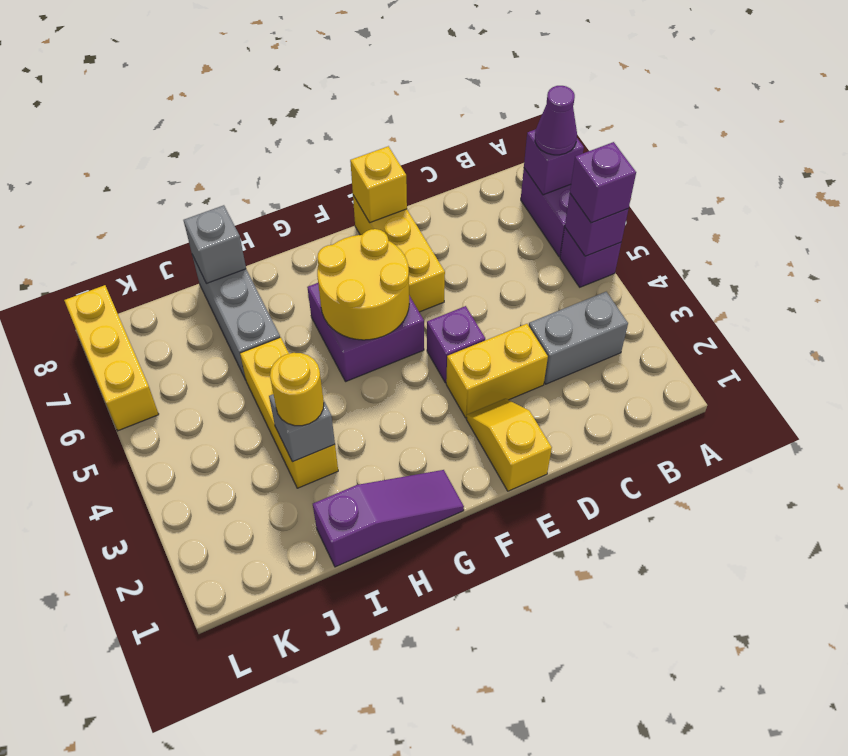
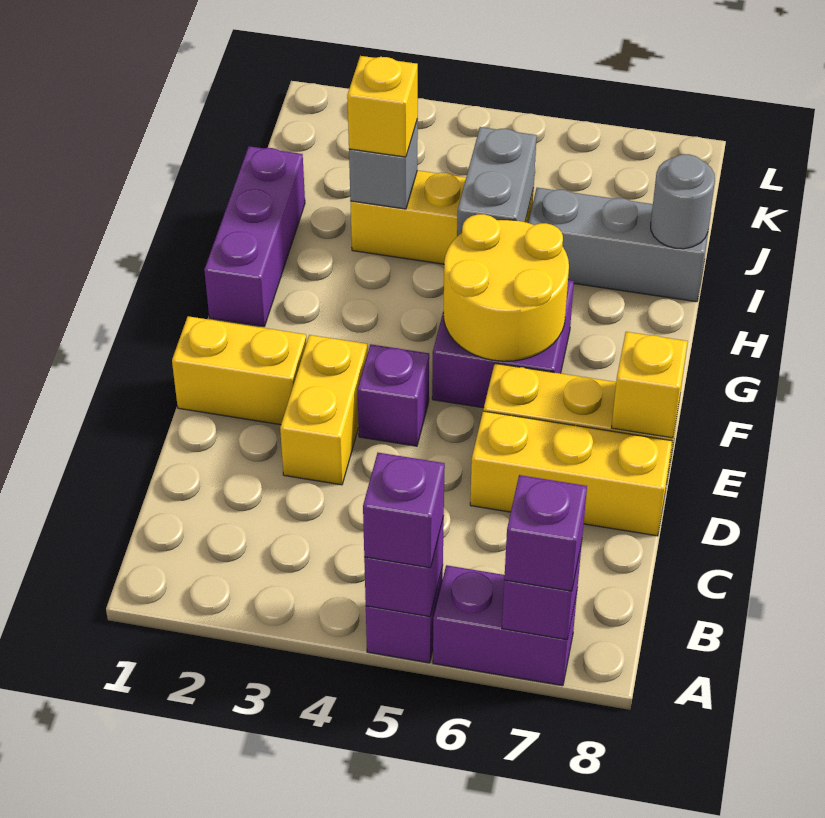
purple 1x1 cone [535,86,577,155] -> purple 1x1 brick [504,475,587,591]
grey 1x2 brick [529,292,628,384] -> grey 1x2 brick moved to [457,127,537,236]
yellow 1x2 slope [466,399,552,491] -> yellow 1x2 brick [172,316,307,425]
purple 1x3 slope [313,470,464,567] -> purple 1x3 brick [204,146,305,327]
yellow 1x1 round brick [270,353,324,426] -> yellow 1x1 brick [347,56,418,157]
grey 1x1 brick [183,205,246,284] -> grey 1x1 round brick [651,154,715,249]
yellow 1x3 brick [64,285,159,431] -> yellow 1x3 brick moved to [470,411,672,536]

